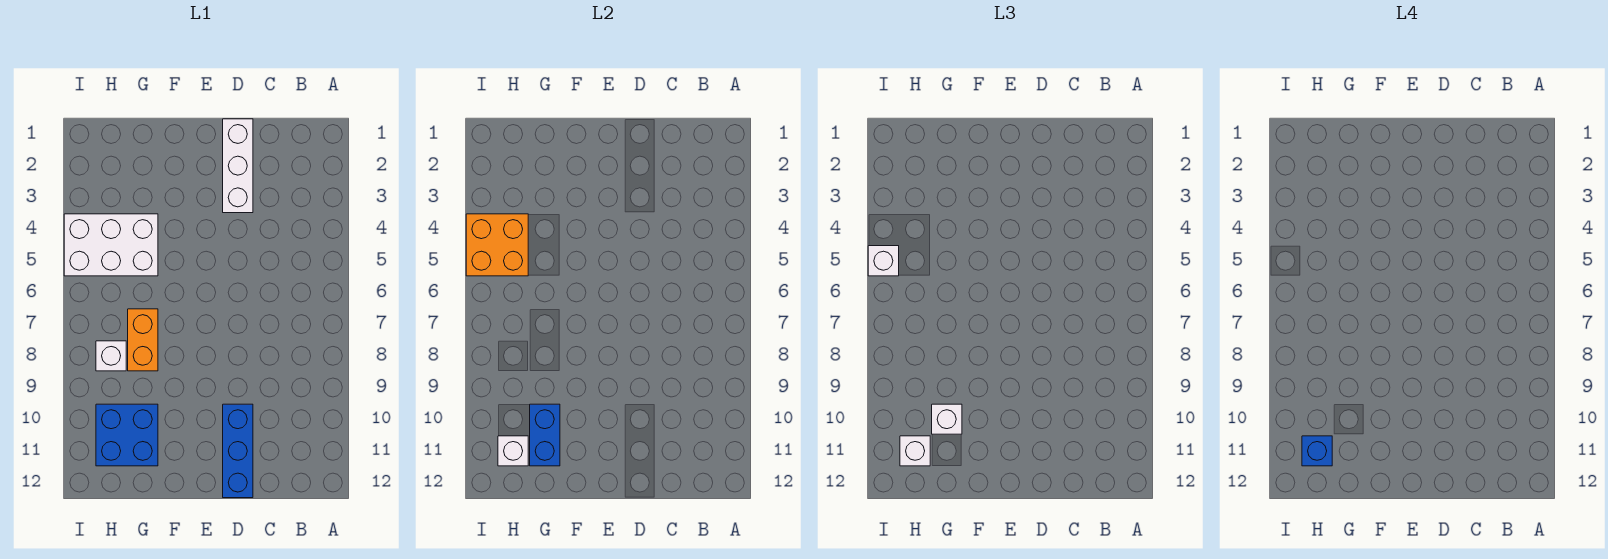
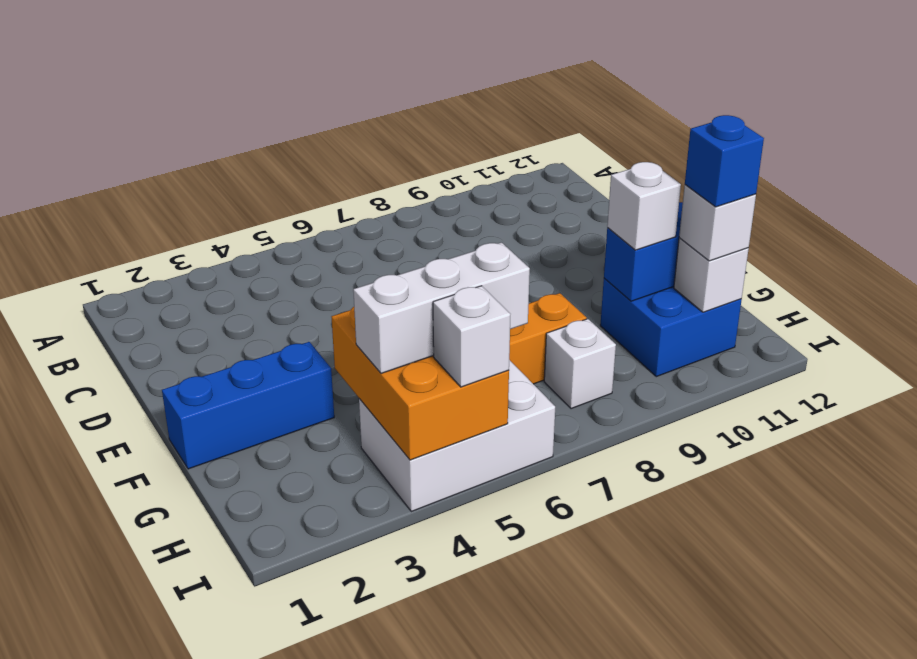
white 1x3 brick [223,119,253,213] -> white 1x3 brick moved to [353,242,530,374]
blue 1x3 brick [223,404,253,498] -> blue 1x3 brick moved to [162,342,334,469]
white 2x3 brick [64,214,158,276] -> white 2x3 brick turned to [359,360,555,512]
orange 2x2 brick [466,214,528,276] -> orange 2x3 brick [332,307,509,460]

